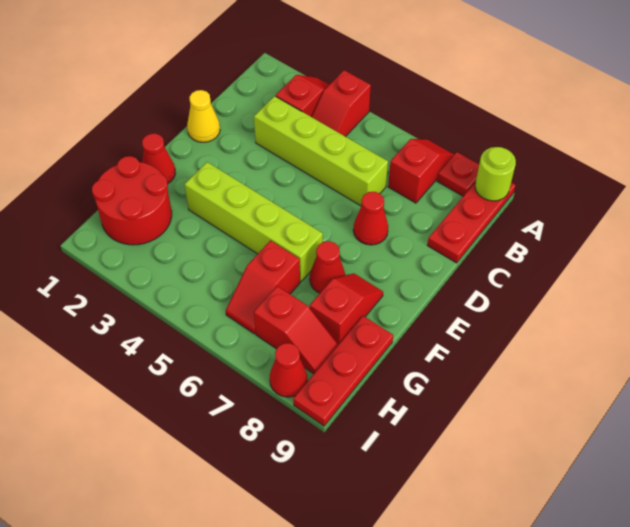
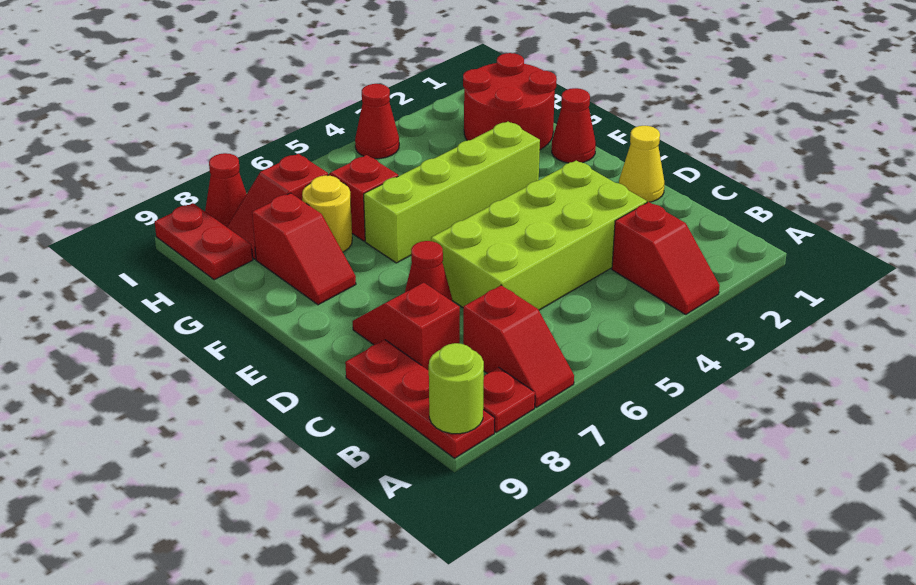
red 1x2 slope [312,70,371,137] -> red 1x2 slope moved to [353,283,460,371]
lime 1x4 brick [254,96,388,206] -> lime 2x4 brick [431,161,647,310]
red 1x1 cone [310,241,345,293] -> red 1x1 cone moved to [355,84,399,159]
none -> yellow 1x1 round brick [302,176,352,252]
red 1x3 plate [293,316,393,426] -> red 1x2 plate [155,203,253,280]

